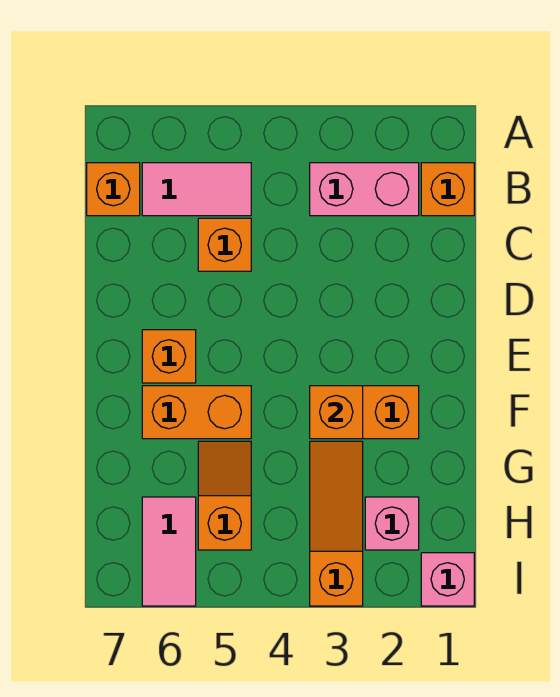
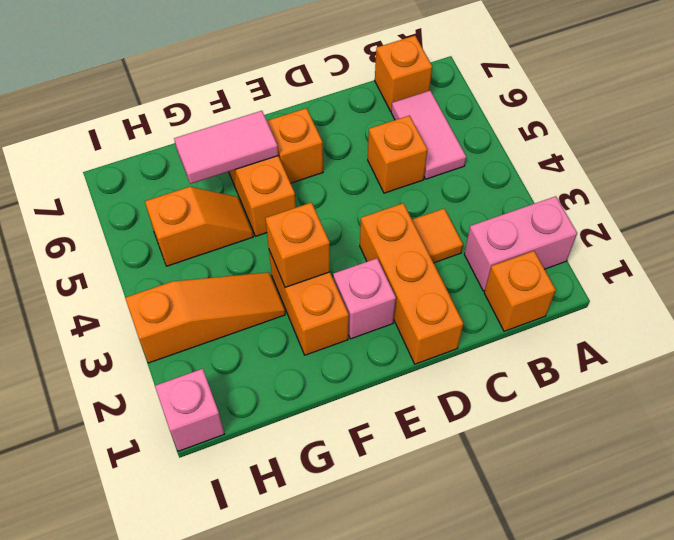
pink 1x2 brick [310,163,419,216] -> pink 1x2 brick turned to [464,196,577,291]
none -> orange 1x1 tile [412,209,463,263]
none -> orange 1x3 brick [360,203,463,364]
pink 1x1 brick [365,497,419,550] -> pink 1x1 brick moved to [333,258,396,339]
pink 1x2 tile [142,497,196,606] -> pink 1x2 tile moved to [174,111,278,184]

